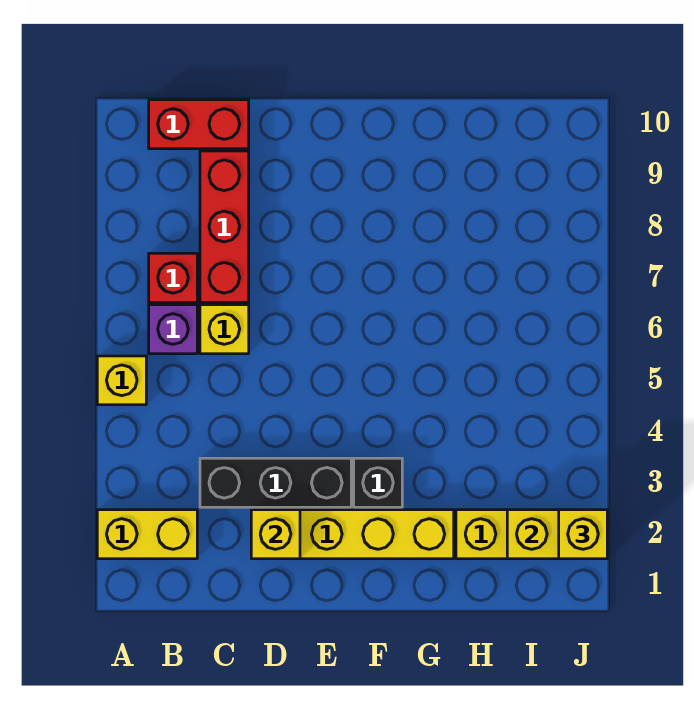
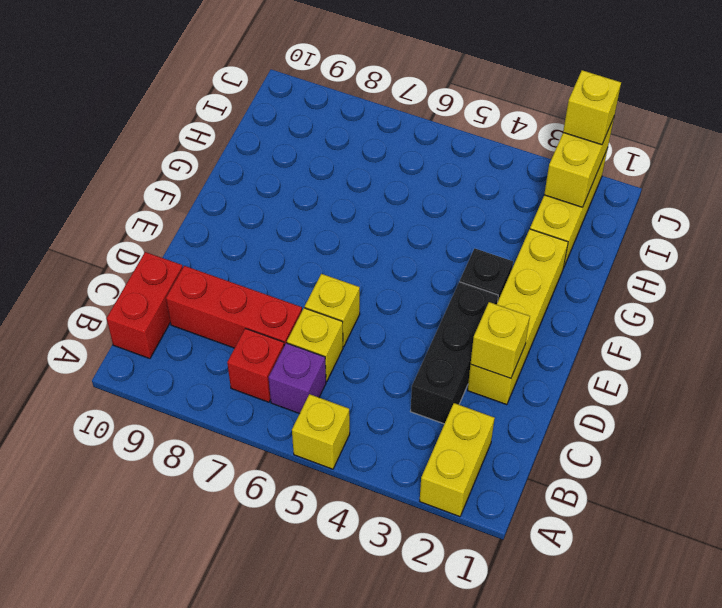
none -> yellow 1x1 brick [305,274,360,347]

